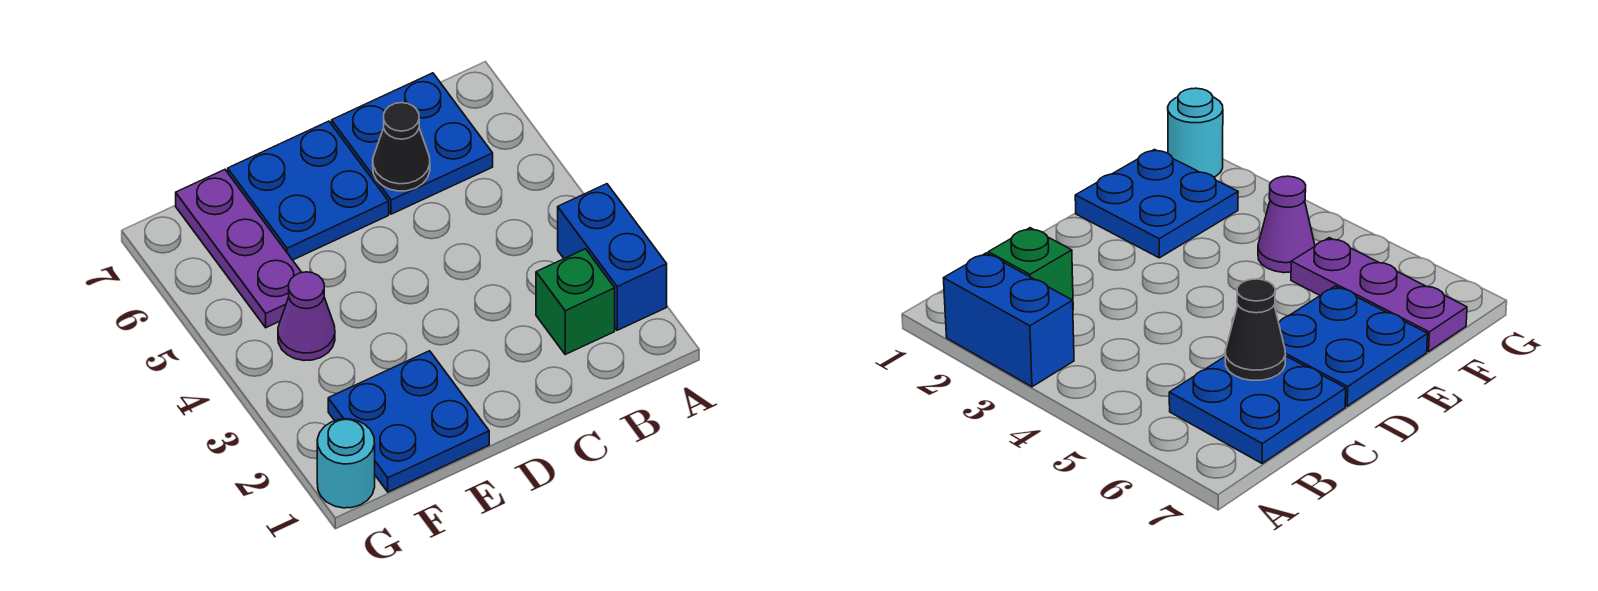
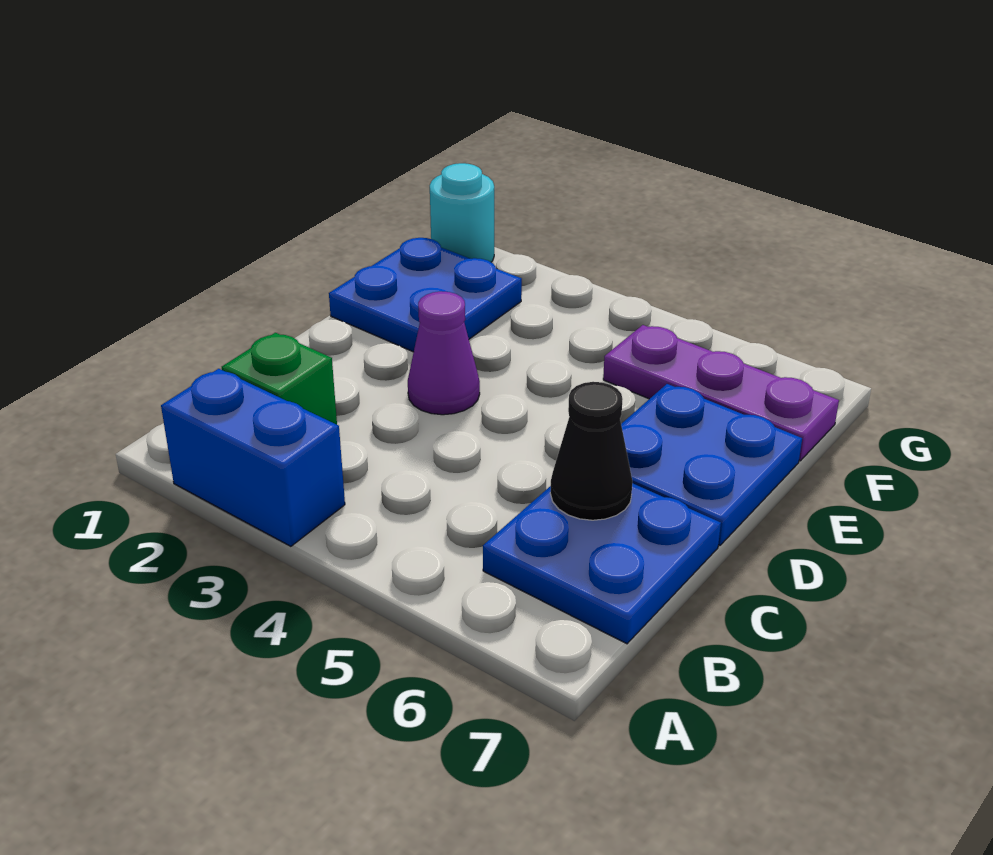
purple 1x1 cone [278,272,335,361] -> purple 1x1 cone moved to [408,291,480,415]

